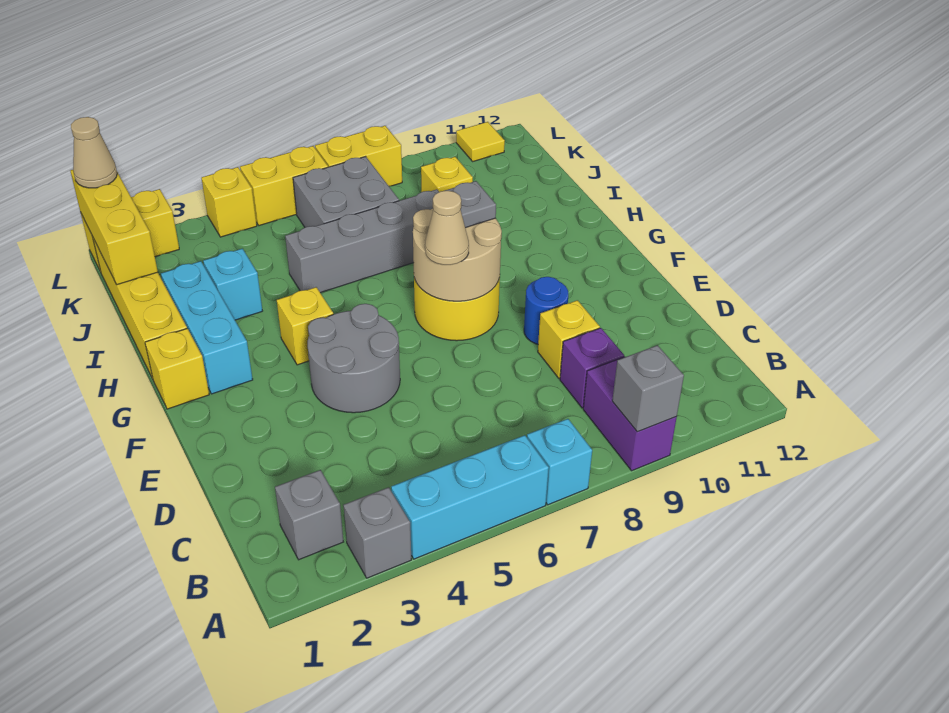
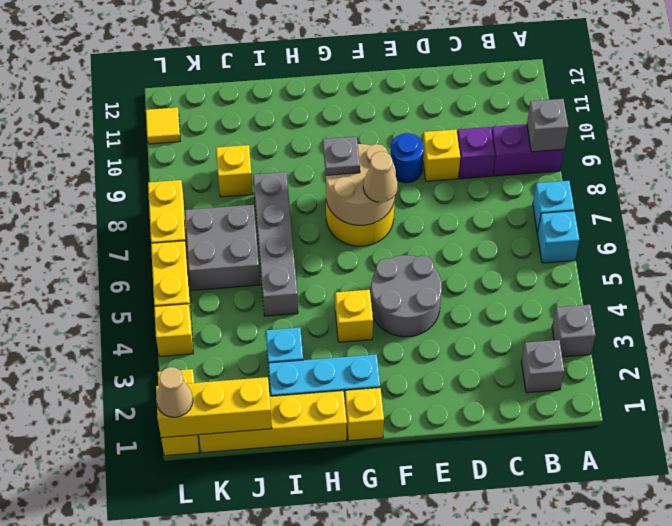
cyan 1x3 brick [391,435,549,559] -> cyan 1x1 brick [537,211,579,263]

